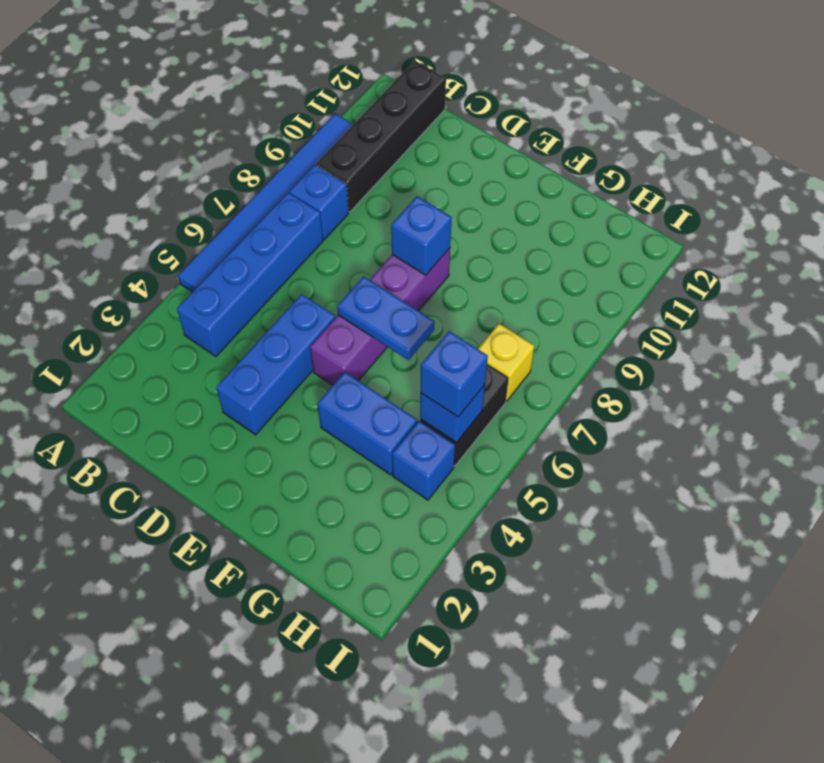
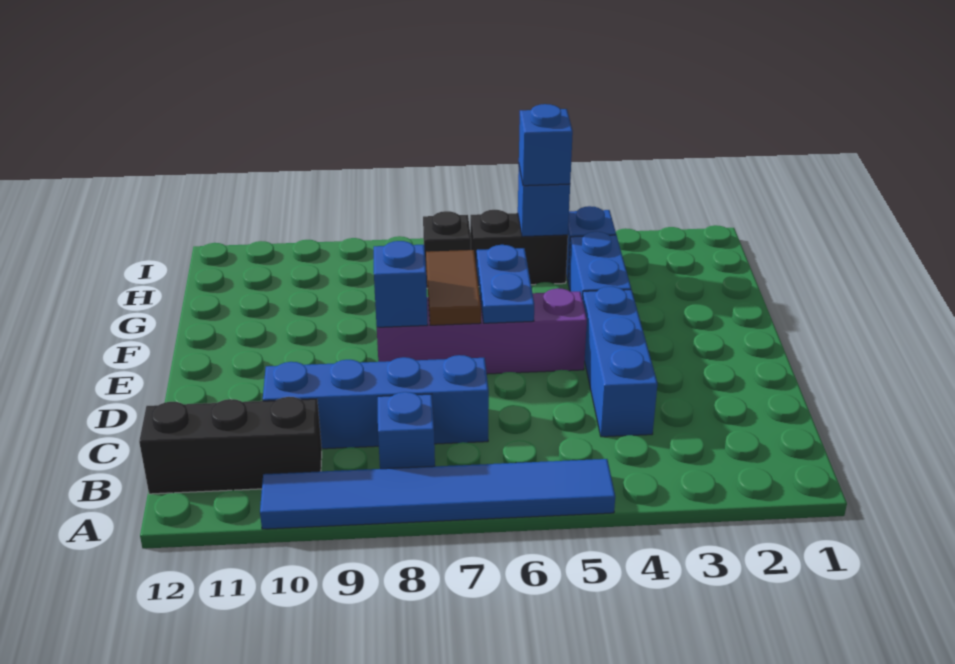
blue 1x4 brick [177,193,323,356] -> blue 1x4 brick moved to [263,355,489,449]
black 1x4 brick [316,61,446,212] -> black 1x3 brick [139,397,322,494]
blue 1x3 brick [216,294,335,435] -> blue 1x3 brick turned to [582,287,658,437]
none -> brown 1x2 tile [426,250,481,325]
yellow 1x1 brick [478,324,534,401] -> black 1x1 brick [423,211,471,288]

